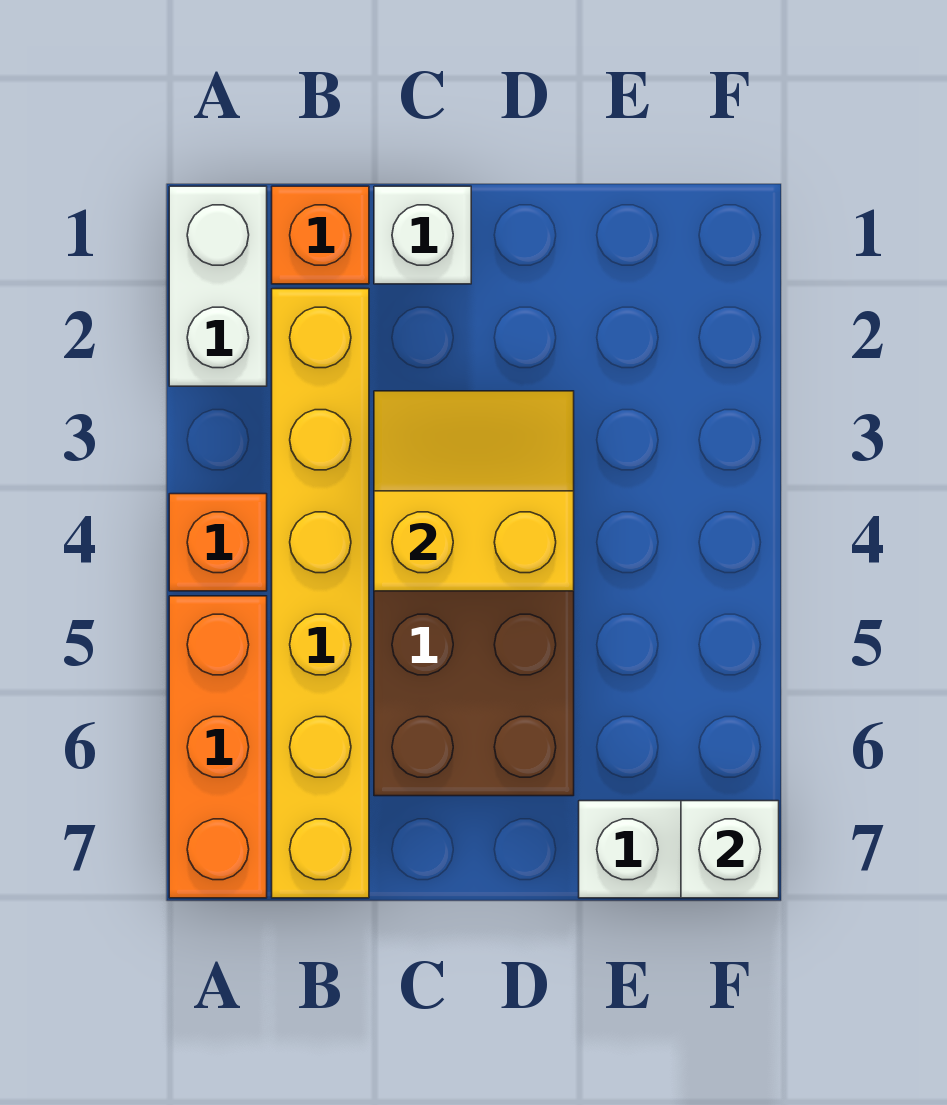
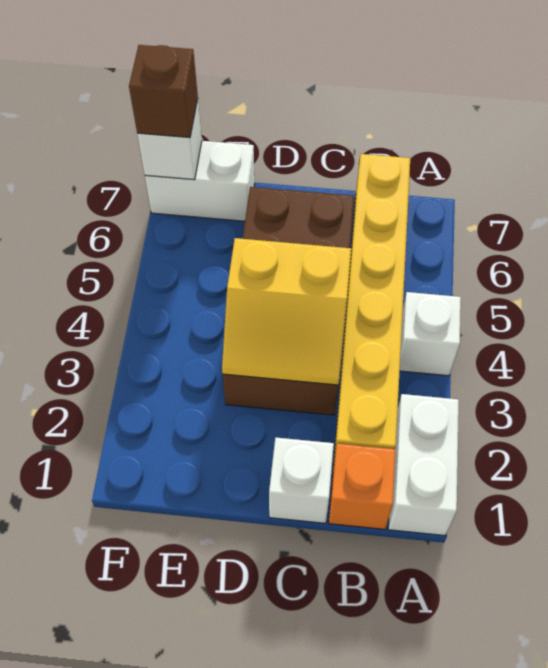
orange 1x1 brick [169,494,267,591] -> white 1x1 brick [400,292,461,376]
orange 1x3 brick [169,596,267,898] -> none
none -> brown 1x1 brick [129,45,198,137]

